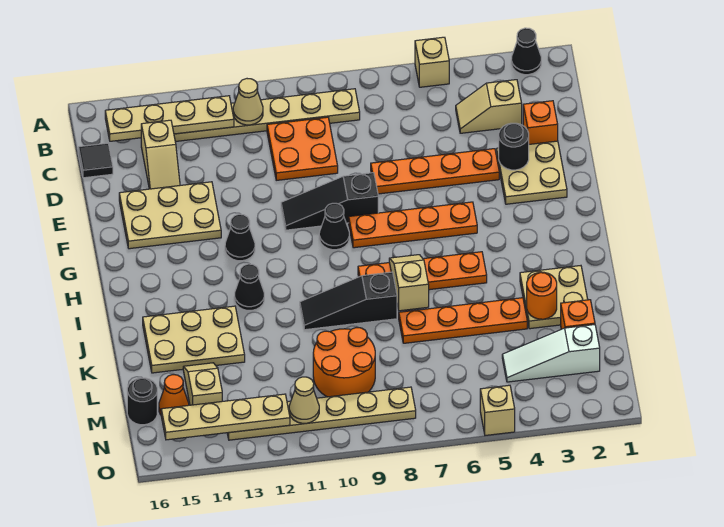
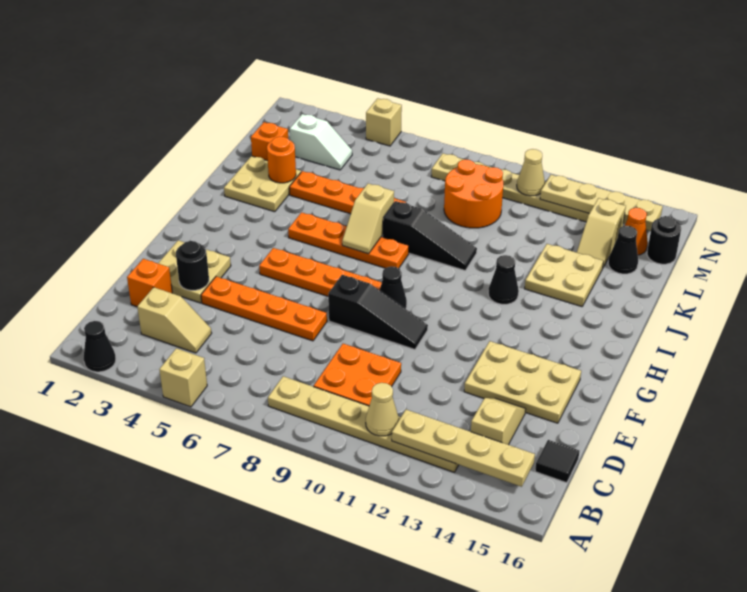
black 1x1 cone [225,214,255,261] -> black 1x1 cone moved to [608,226,638,274]
tan 2x3 plate [143,306,245,373] -> tan 2x2 plate [525,244,604,307]
white 1x3 slope [502,325,600,382] -> white 1x2 slope [290,114,352,170]

